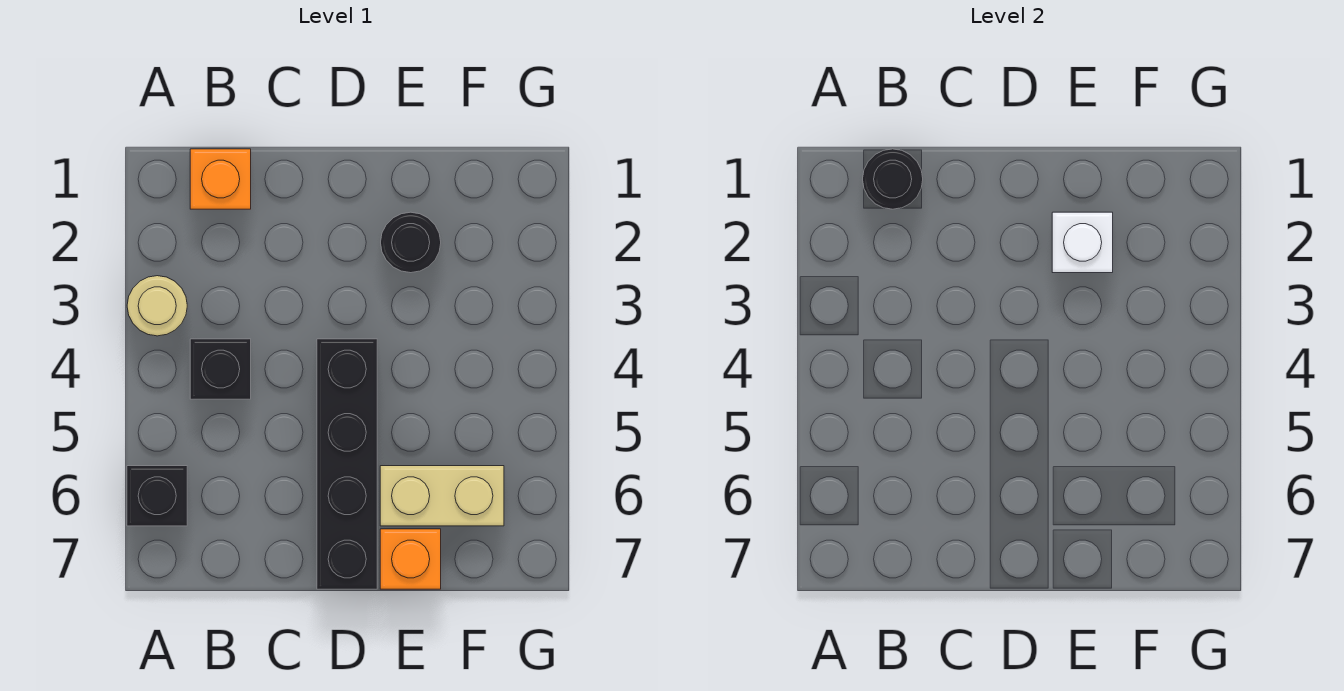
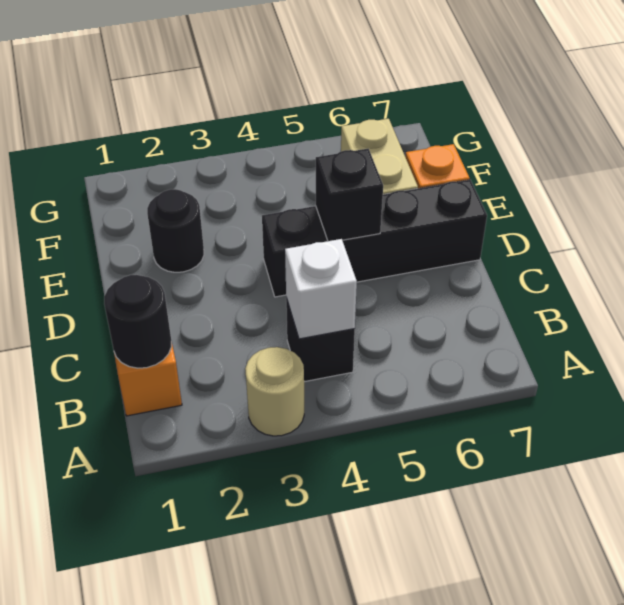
black 1x1 brick [127,466,187,526] -> black 1x1 brick moved to [316,149,383,241]
white 1x1 brick [1052,212,1113,273] -> white 1x1 brick moved to [285,239,357,339]

